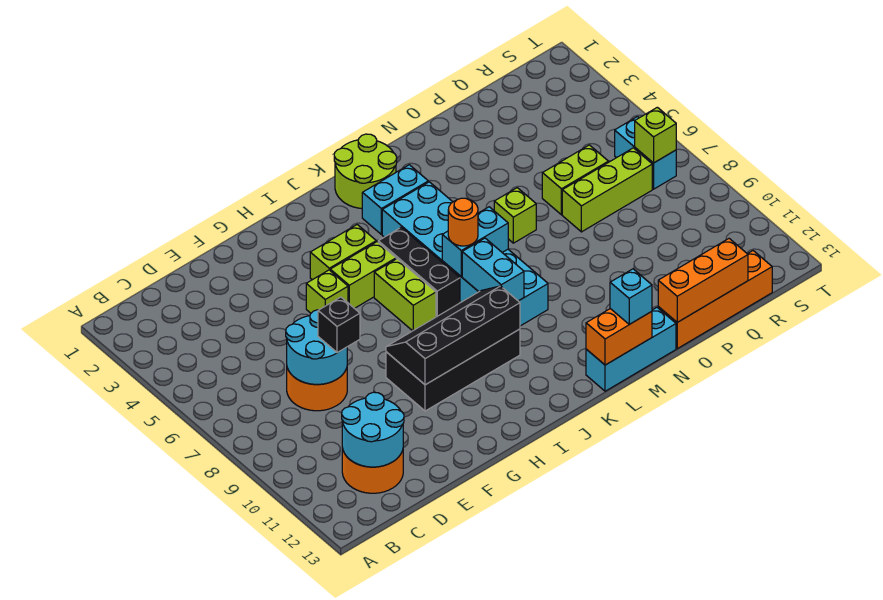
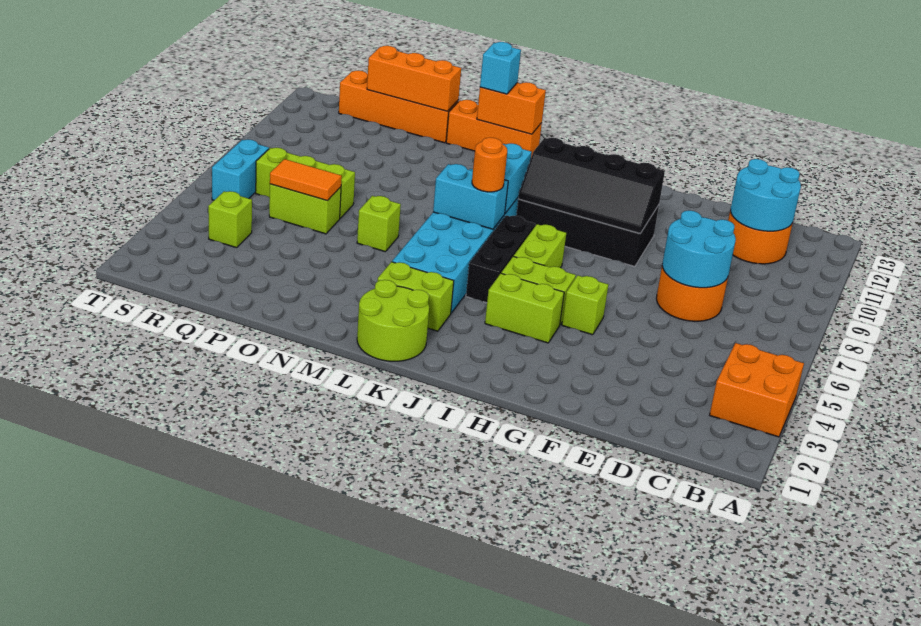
none -> orange 2x2 brick [710,343,804,437]
black 1x1 brick [318,297,360,353] -> none
cyan 1x2 brick [362,165,428,234] -> lime 1x2 brick [377,262,454,331]
cyan 1x3 brick [586,308,676,391] -> orange 1x3 brick [446,100,542,157]
none -> orange 1x2 tile [270,159,342,201]
lime 1x1 brick [635,107,676,163] -> lime 1x1 brick moved to [208,191,252,248]

